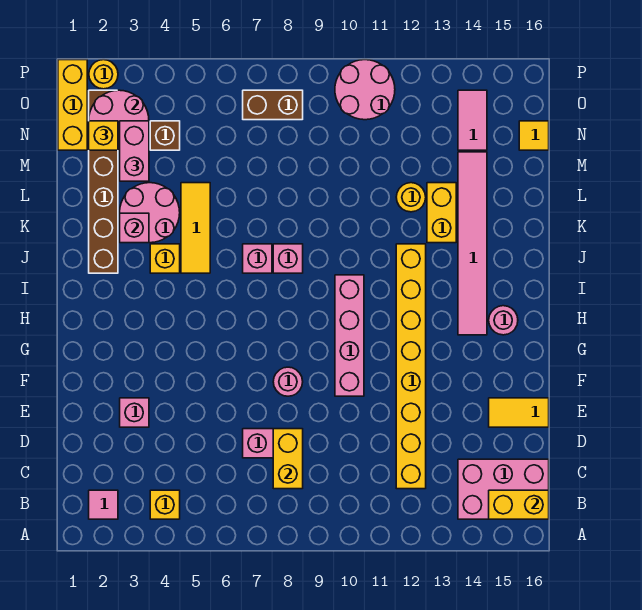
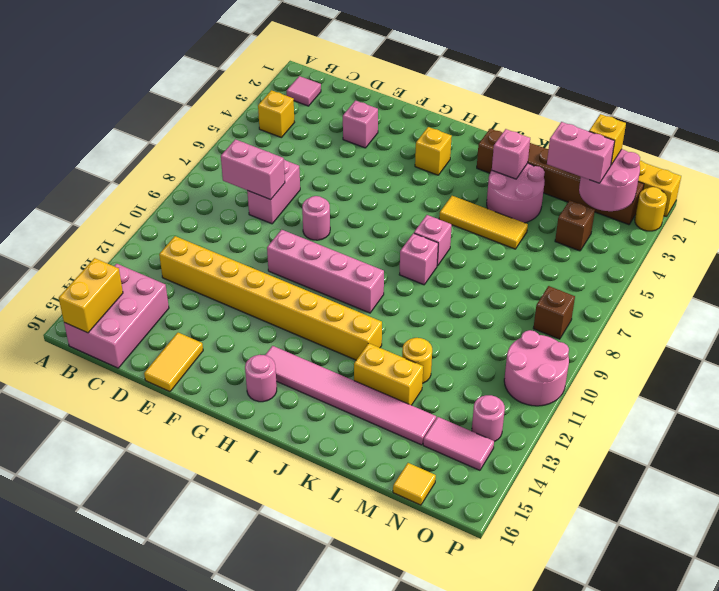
yellow 1x2 brick [273,429,303,489] -> pink 1x2 brick [221,139,285,199]
yellow 1x1 brick [150,244,180,273] -> yellow 1x1 brick moved to [415,127,452,175]
brown 1x2 brick [243,90,303,120] -> brown 1x1 brick [533,286,575,339]
none -> pink 1x1 round brick [472,395,505,442]

